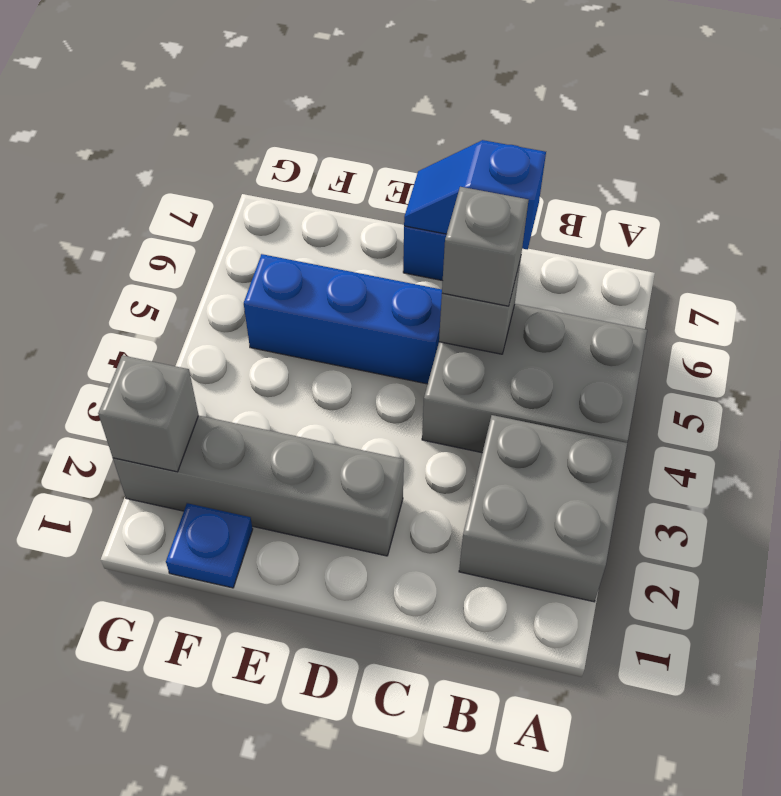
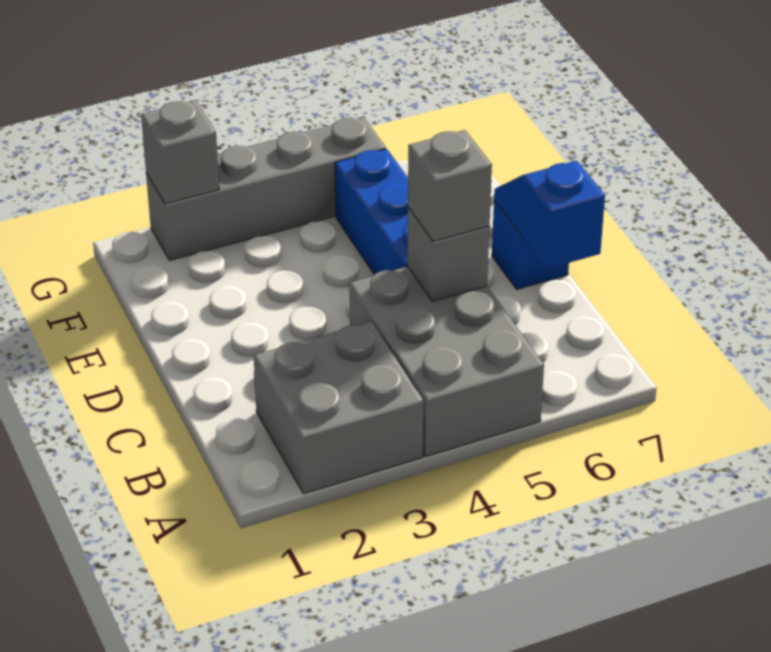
grey 1x4 brick [113,416,404,556] -> grey 1x4 brick turned to [146,117,386,260]
blue 1x1 plate [166,503,253,588] -> none

